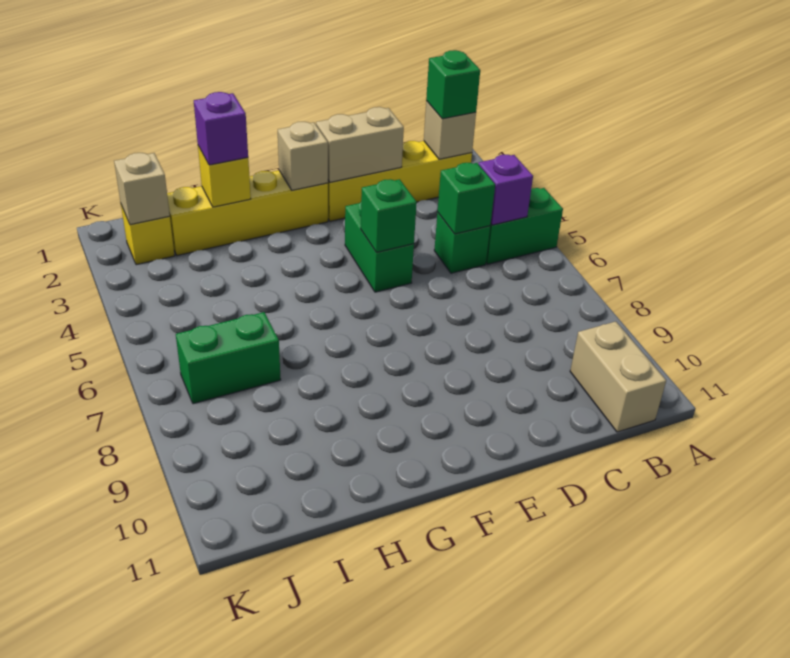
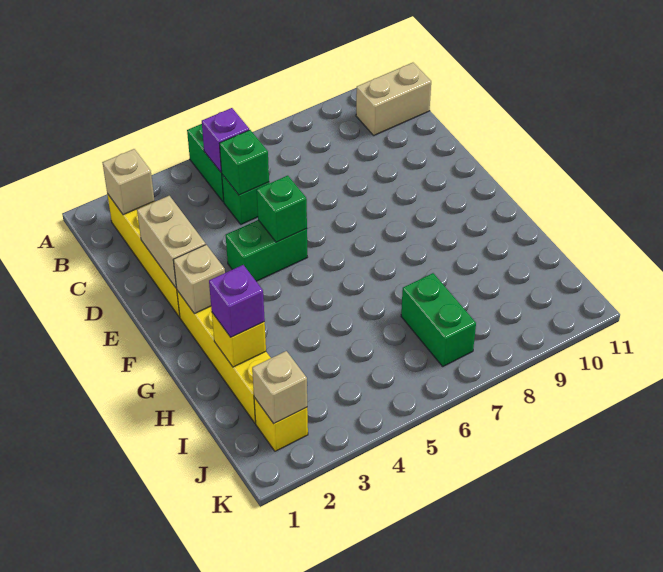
green 1x1 brick [426,50,480,119] -> none

